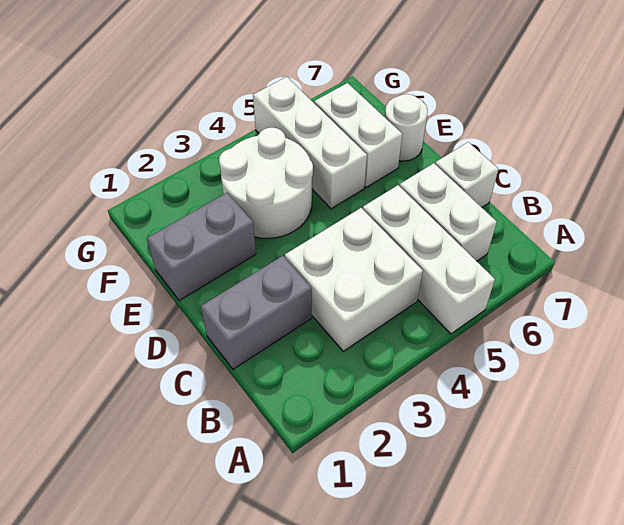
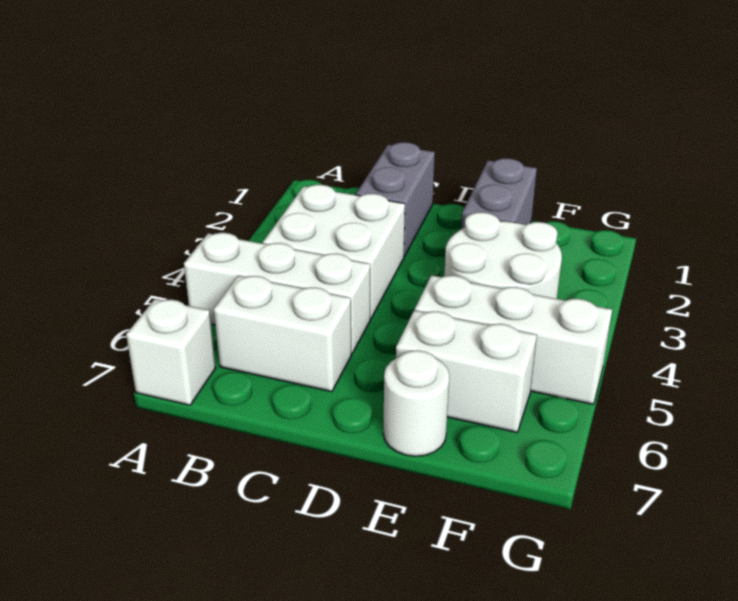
white 1x1 brick [435,142,498,207] -> white 1x1 brick moved to [126,299,216,405]

